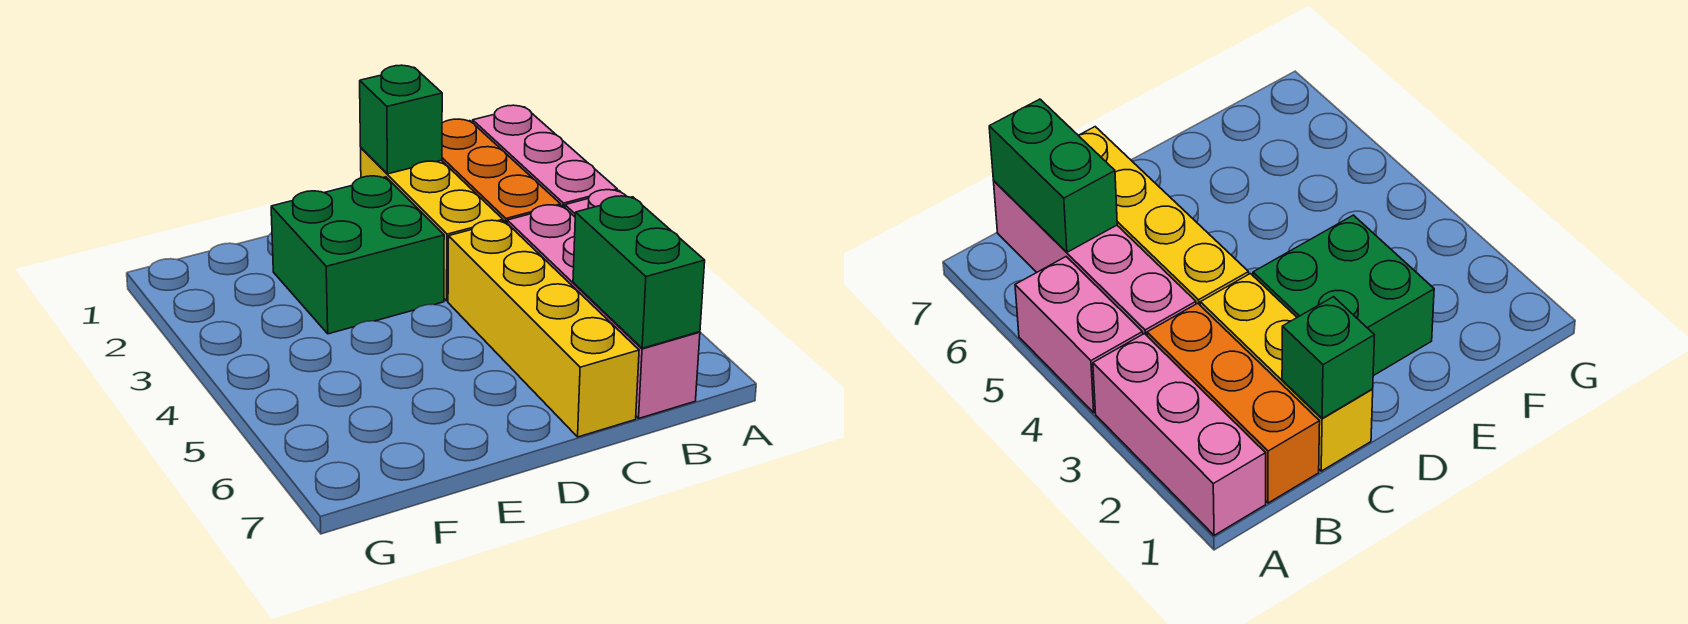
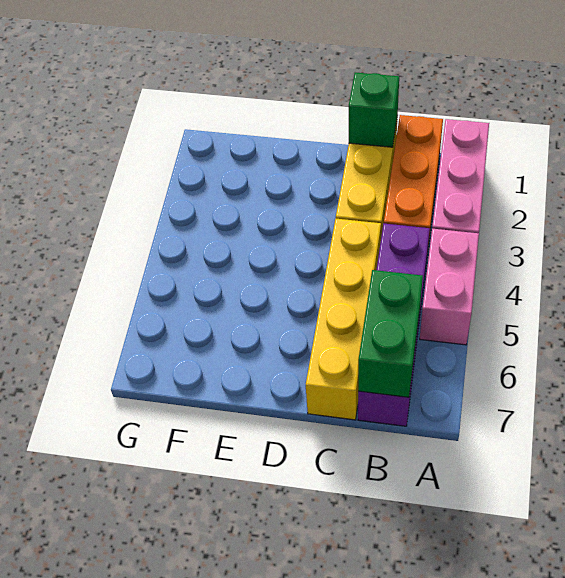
pink 1x4 brick [507,205,700,418] -> purple 1x4 brick [358,223,430,426]
green 2x2 brick [271,176,444,334] -> none

